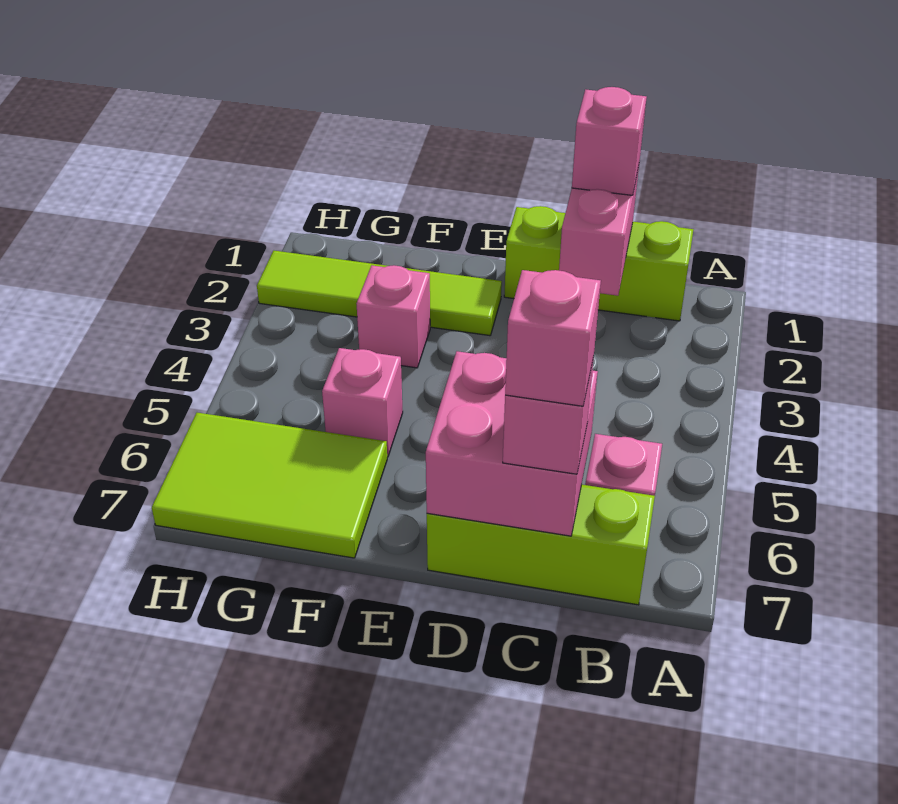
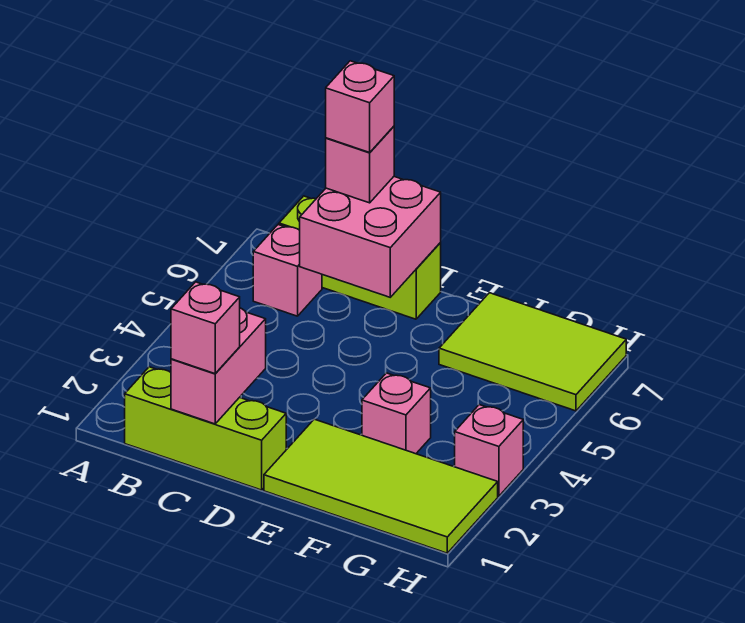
lime 1x4 tile [257,251,502,336] -> lime 2x4 tile [264,419,498,553]
pink 1x1 brick [322,348,403,457] -> pink 1x1 brick moved to [455,405,523,496]

